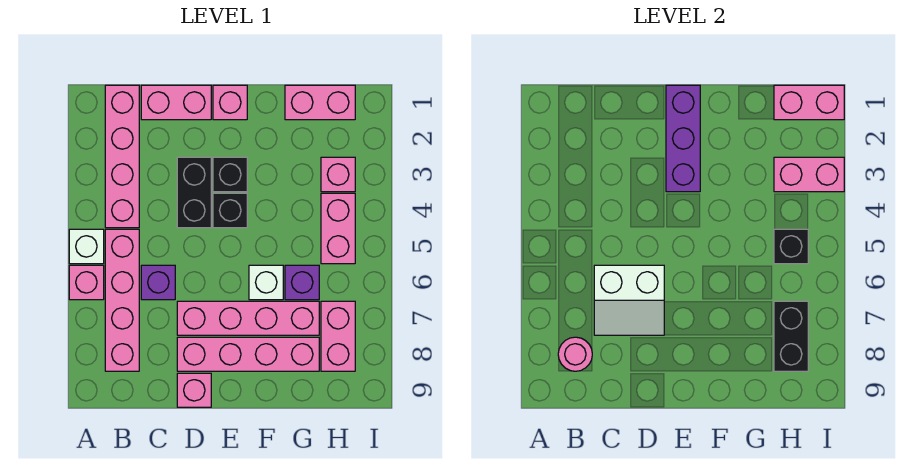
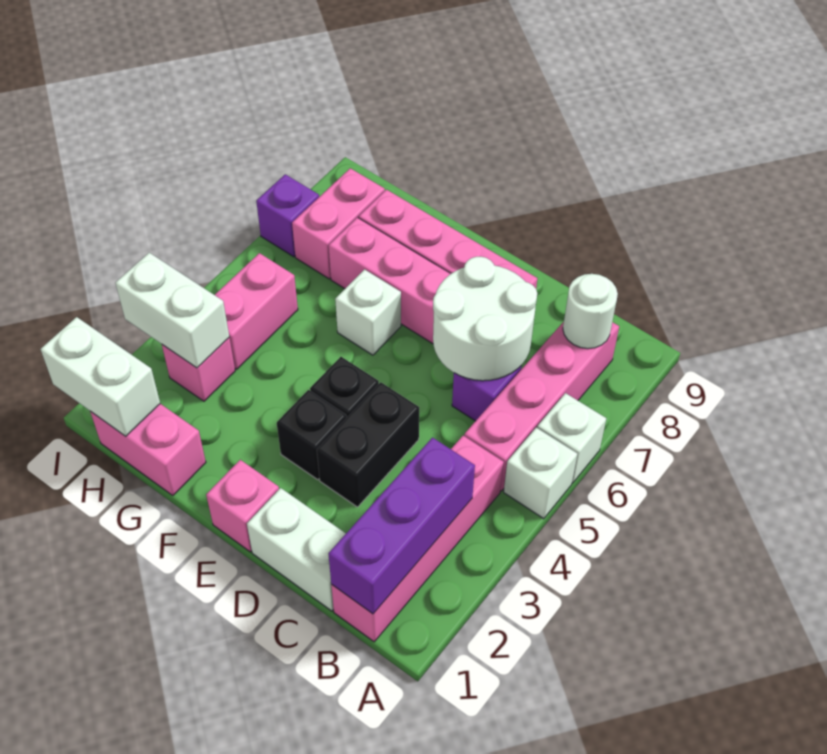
pink 1x1 brick [69,265,104,300] -> white 1x1 brick [537,393,606,483]
pink 1x1 round brick [558,337,592,371] -> white 1x1 round brick [563,274,618,349]
pink 1x2 brick [141,85,211,120] -> white 1x2 brick [247,488,346,611]
white 2x2 slope [594,265,664,335] -> white 2x2 round brick [433,257,537,381]
pink 1x1 brick [177,373,211,407] -> none
purple 1x3 brick [666,85,700,192] -> purple 1x3 brick moved to [328,438,475,614]
purple 1x1 brick [285,265,319,300] -> purple 1x1 brick moved to [256,174,319,257]
pink 1x2 brick [774,85,844,120] -> white 1x2 brick [41,317,160,436]
pink 1x2 brick [774,157,844,192] -> white 1x2 brick [115,253,229,368]
black 1x1 brick [774,229,808,264] -> none
black 1x2 brick [774,301,808,371] -> none

